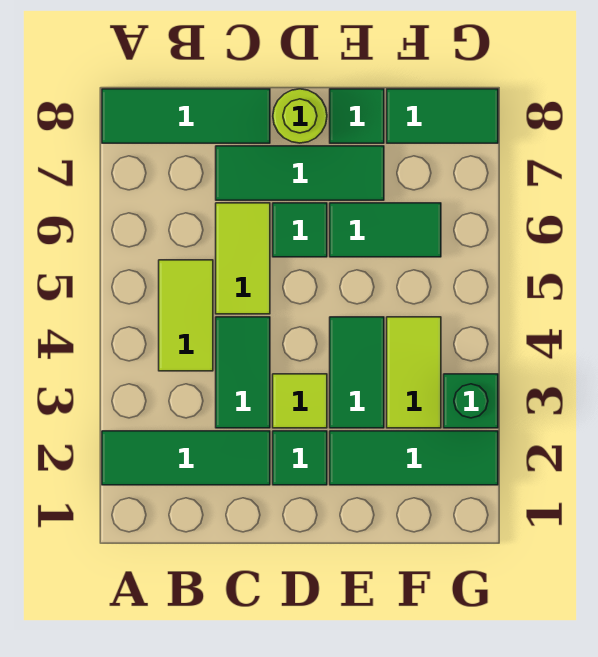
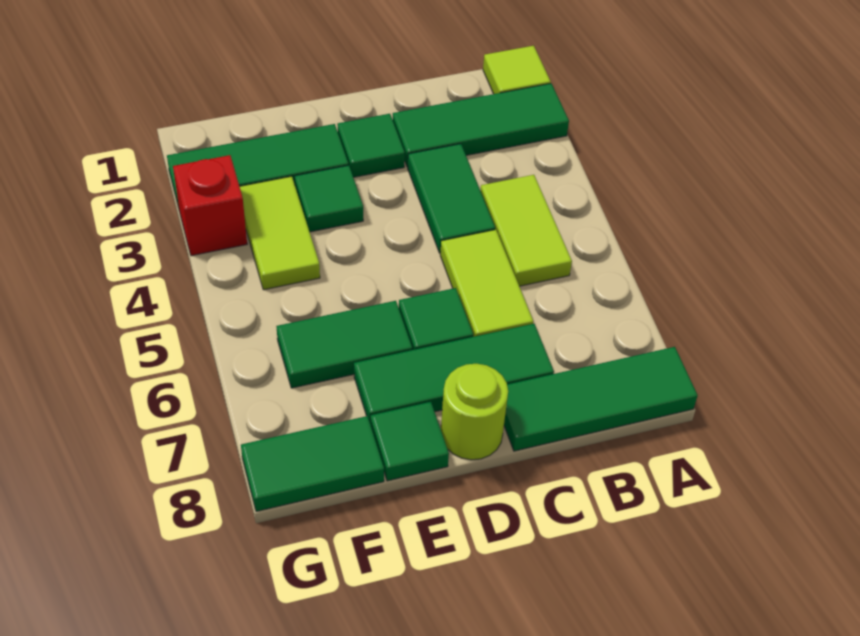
lime 1x1 tile [273,374,327,428] -> lime 1x1 tile moved to [483,46,551,94]
green 1x2 tile [330,317,384,428] -> green 1x1 tile [295,165,363,232]
green 1x1 brick [444,374,498,428] -> red 1x1 brick [173,155,247,256]

